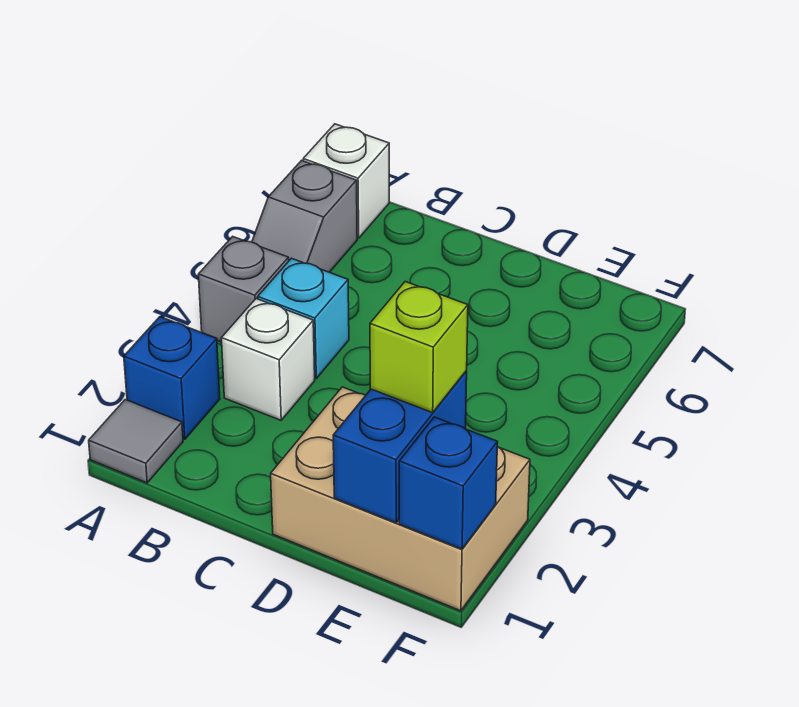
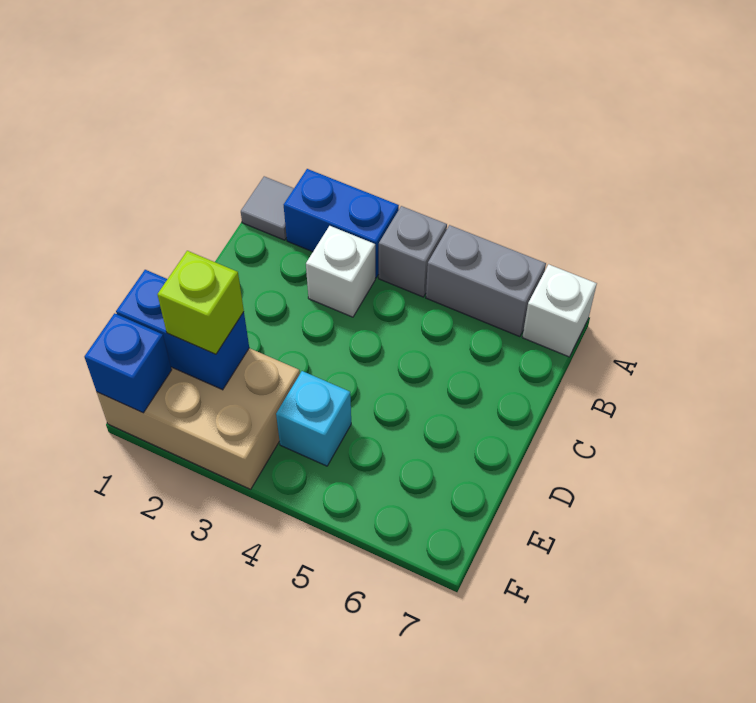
blue 1x1 brick [124,317,220,439] -> blue 1x2 brick [284,169,399,278]
grey 1x2 slope [252,160,357,272] -> grey 1x2 brick [426,225,546,337]
cyan 1x1 brick [258,258,349,378] -> cyan 1x1 brick moved to [276,371,351,466]
tan 2x3 brick [271,387,530,611] -> tan 2x3 brick turned to [97,348,300,489]

